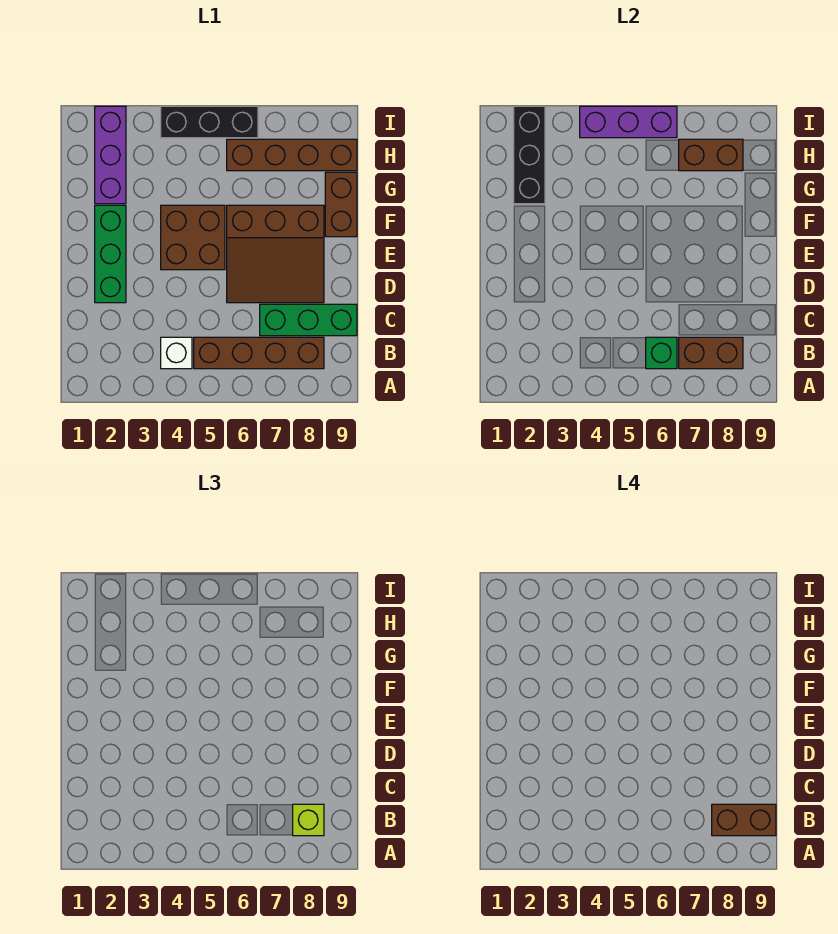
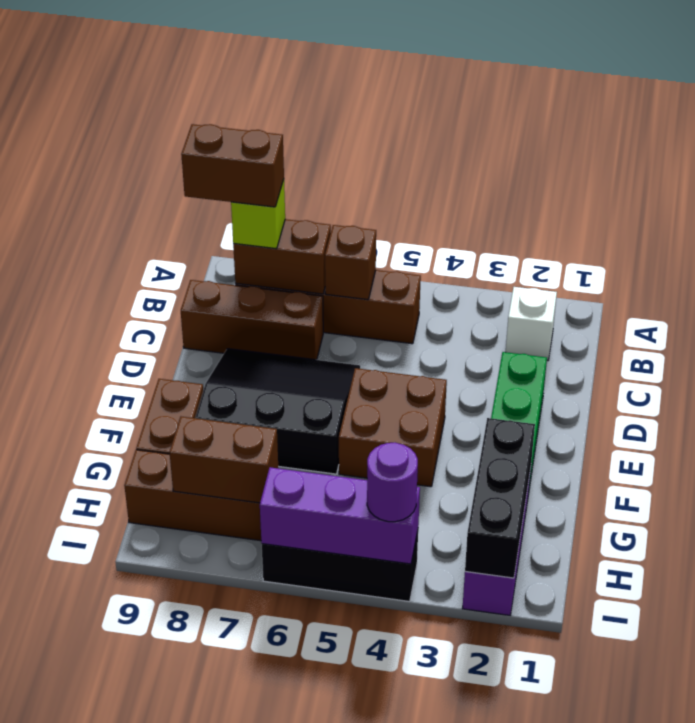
white 1x1 brick [161,337,192,369] -> white 1x1 brick moved to [506,287,557,361]
green 1x1 brick [646,337,677,369] -> brown 1x1 brick [325,225,376,300]
green 1x3 brick [260,304,357,336] -> brown 1x3 brick [181,280,323,360]
brown 3x3 slope [227,205,324,303] -> black 3x3 slope [195,349,360,474]
none -> purple 1x1 round brick [367,443,418,522]

